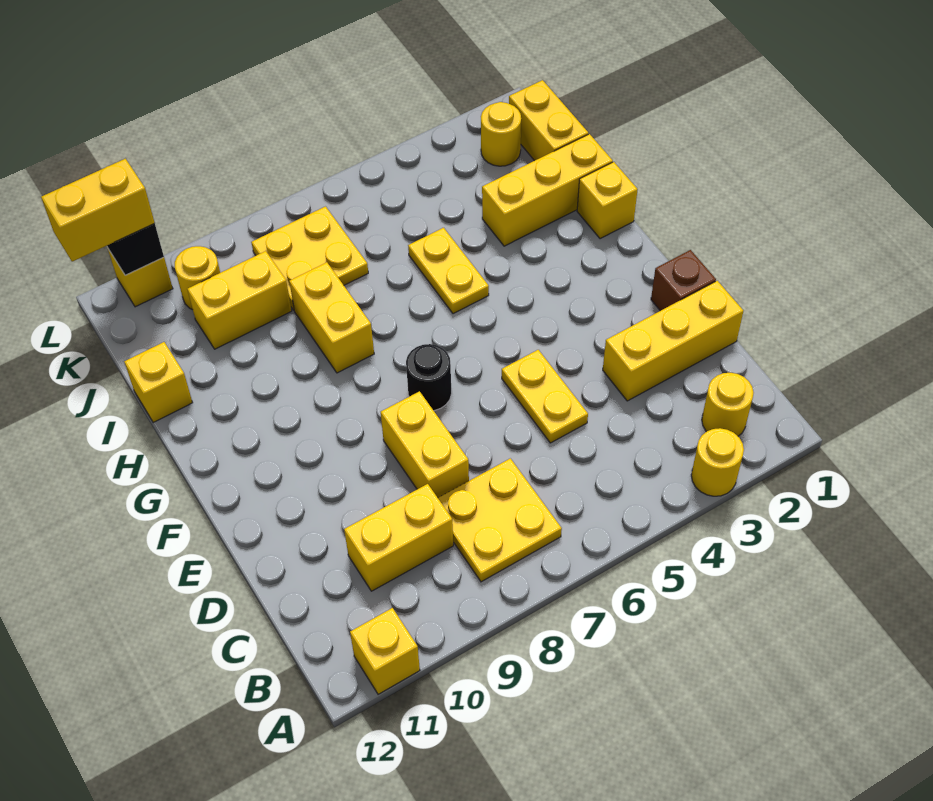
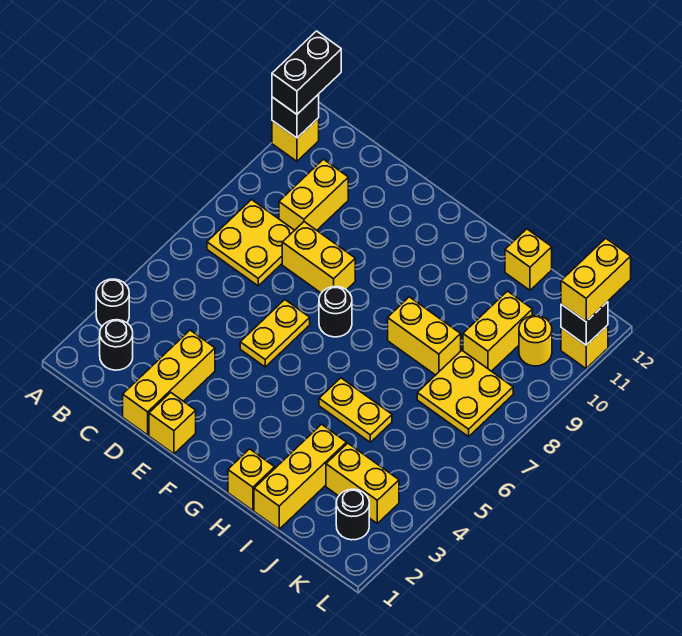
yellow 1x1 round brick [691,428,744,496] -> black 1x1 round brick [96,279,129,326]
none -> black 1x1 brick [272,94,319,138]
none -> black 1x2 brick [272,31,341,114]
yellow 1x1 round brick [702,373,754,436] -> black 1x1 round brick [100,320,133,370]
yellow 1x2 plate [502,350,588,443] -> yellow 1x2 plate turned to [240,300,310,367]
brown 1x1 brick [651,250,716,311] -> yellow 1x1 brick [149,392,196,454]
yellow 1x2 brick [509,80,588,161] -> yellow 1x2 brick moved to [326,443,399,523]
yellow 1x1 round brick [481,102,521,166] -> black 1x1 round brick [336,489,369,540]

